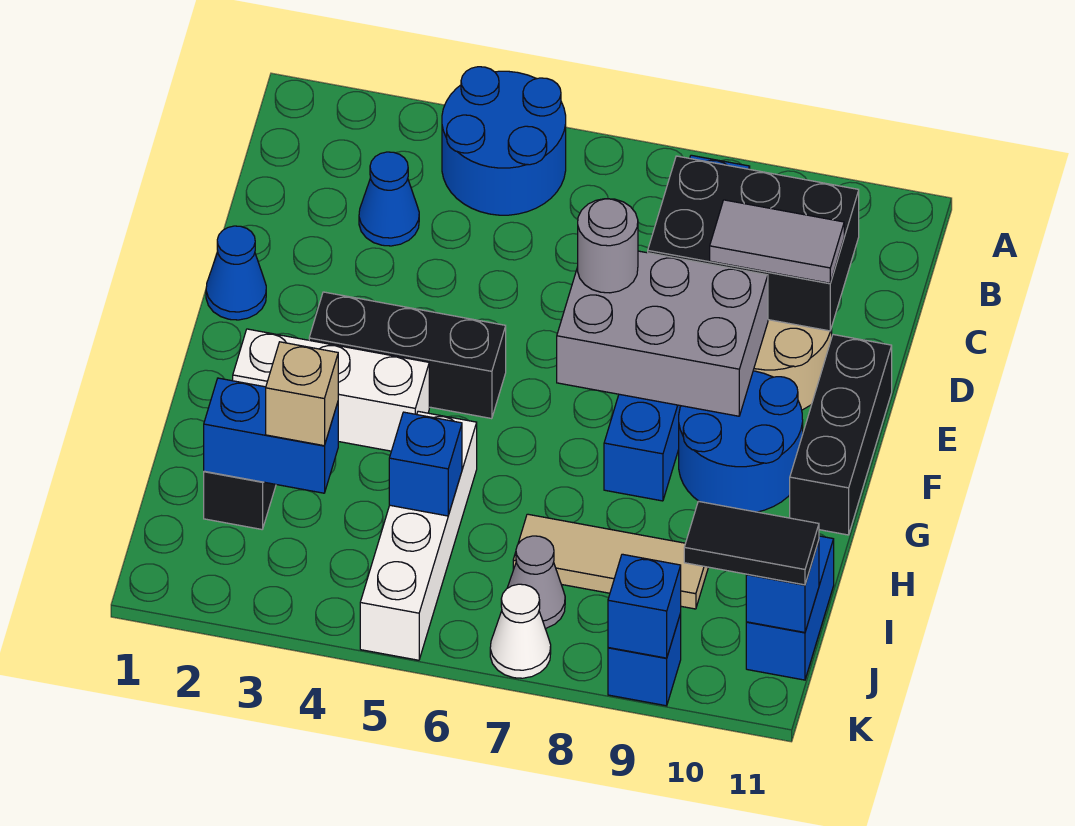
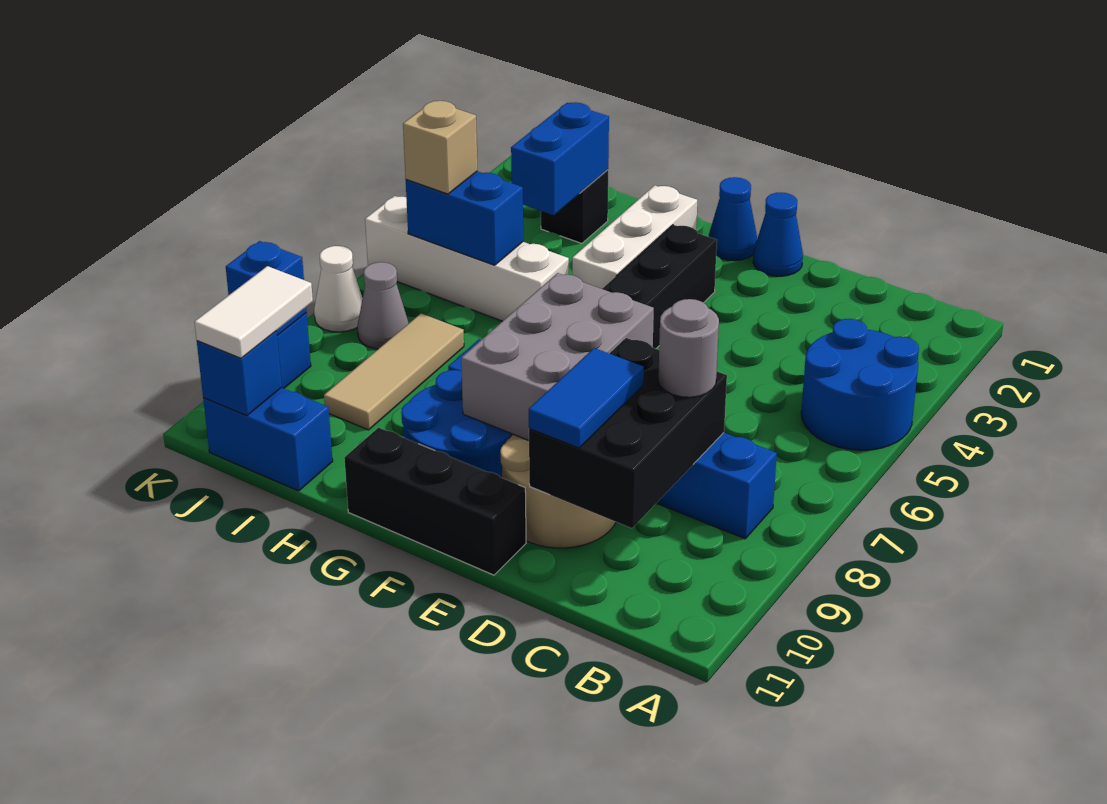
blue 1x1 cone [359,152,419,246] -> blue 1x1 cone moved to [709,177,757,261]
grey 1x2 tile [710,200,844,283] -> blue 1x2 tile [529,348,644,448]
grey 1x1 round brick [578,199,638,293] -> grey 1x1 round brick moved to [658,299,719,397]
tan 1x1 brick [266,342,338,446] -> tan 1x1 brick moved to [403,101,477,194]
blue 1x1 brick [389,412,462,516] -> blue 1x2 brick [406,171,523,265]
black 1x2 tile [684,501,819,585] -> white 1x2 tile [195,266,313,358]

